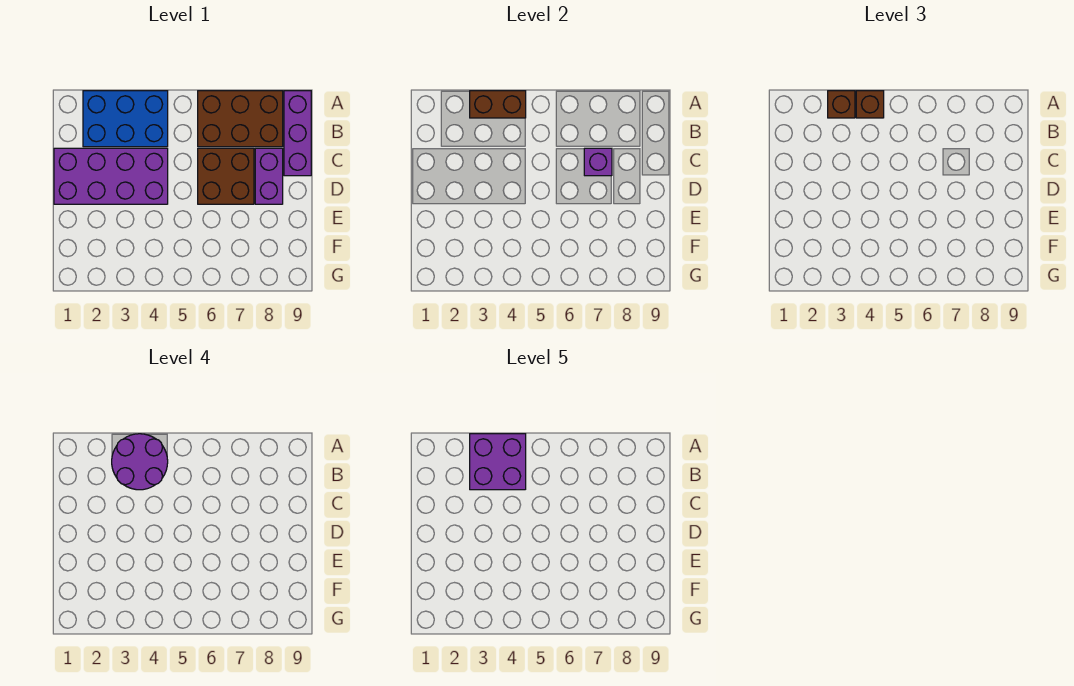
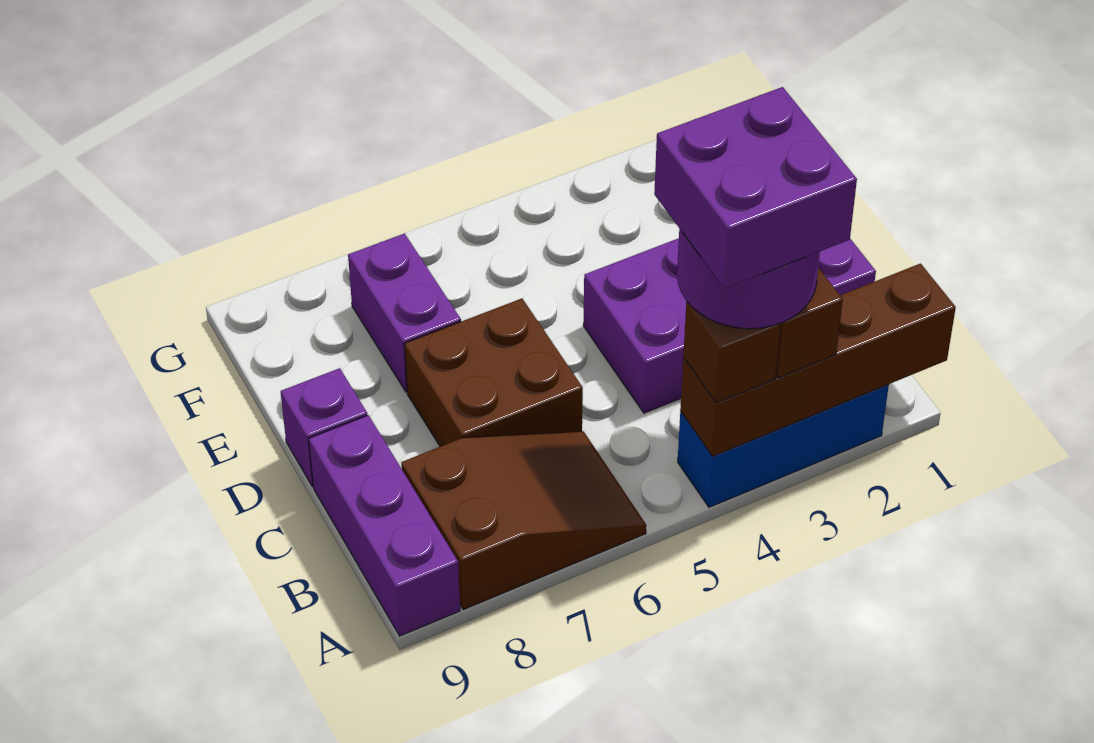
blue 2x3 brick [83,91,168,147] -> blue 1x3 brick [678,385,889,507]
brown 1x2 brick [470,91,526,118] -> brown 1x4 brick [680,264,956,456]
brown 2x3 brick [198,91,283,147] -> brown 2x3 slope [401,431,646,610]
purple 1x1 brick [584,148,612,176] -> purple 1x1 brick moved to [281,368,367,487]
purple 1x2 brick [255,148,283,204] -> purple 1x2 brick moved to [348,233,461,392]

